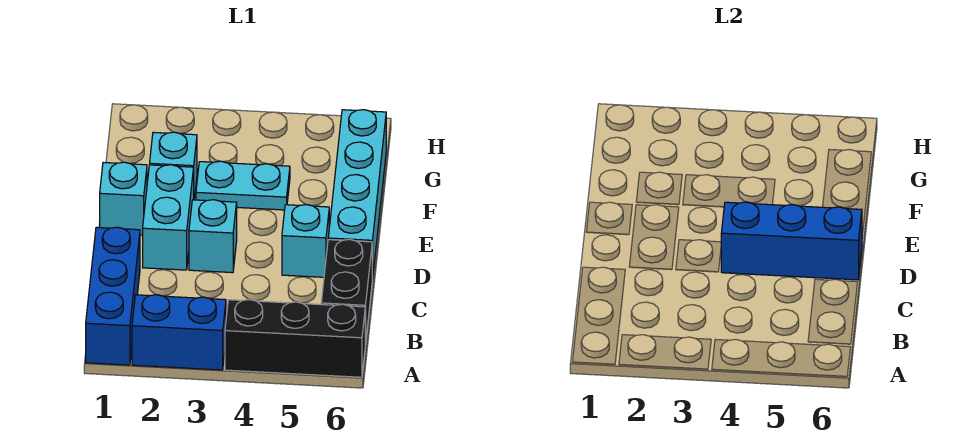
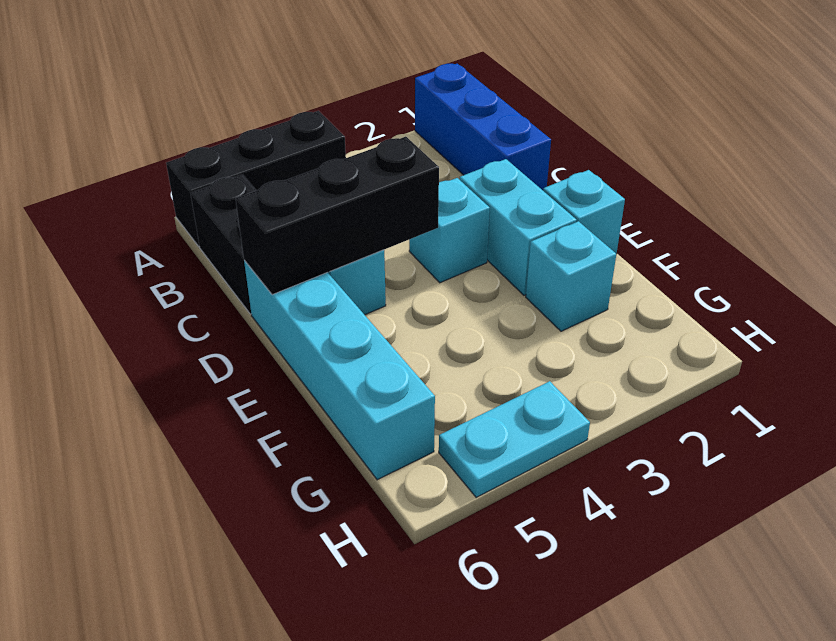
blue 1x2 brick [132,295,226,370] -> none
blue 1x3 brick [721,202,862,280] -> black 1x3 brick [236,137,439,295]
cyan 1x2 plate [196,161,290,210] -> cyan 1x2 plate moved to [439,381,590,497]

